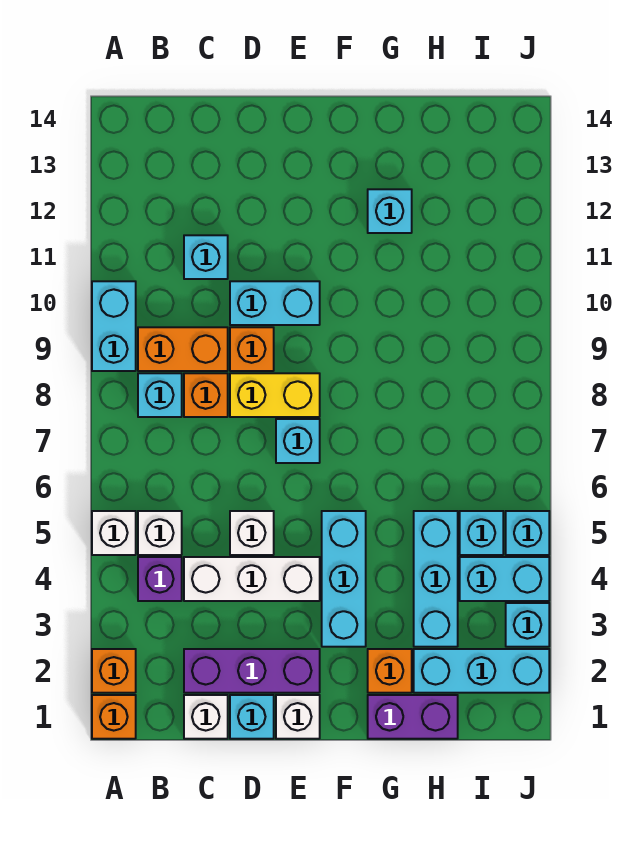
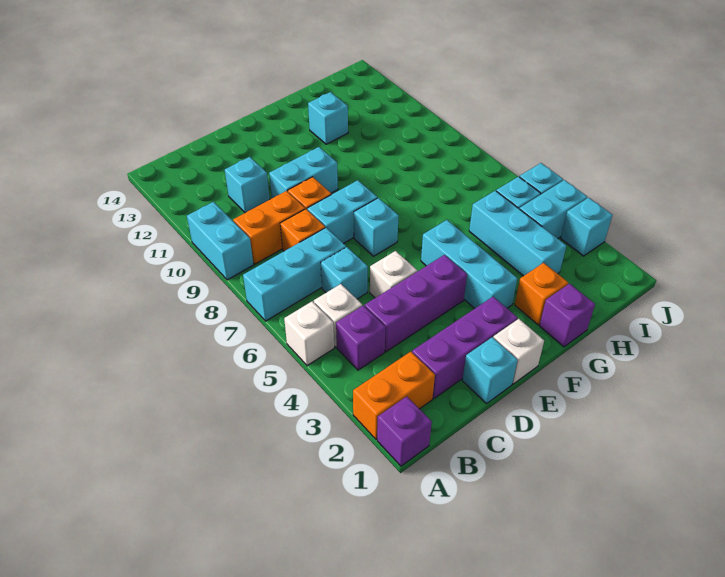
orange 1x1 brick [92,695,136,739] -> purple 1x1 brick [377,396,432,466]
orange 1x1 brick [92,649,136,693] -> orange 1x2 brick [353,352,435,439]
cyan 1x1 brick [138,373,182,417] -> cyan 1x1 brick moved to [321,247,368,299]
white 1x1 brick [184,695,228,739] -> none
white 1x3 brick [184,557,320,601] -> purple 1x3 brick [365,255,467,352]
yellow 1x2 brick [230,373,320,417] -> cyan 1x2 brick [307,180,377,244]
purple 1x2 brick [368,695,458,739] -> purple 1x1 brick [540,284,595,347]
cyan 1x3 brick [414,649,549,693] -> cyan 1x3 brick moved to [243,228,346,321]

